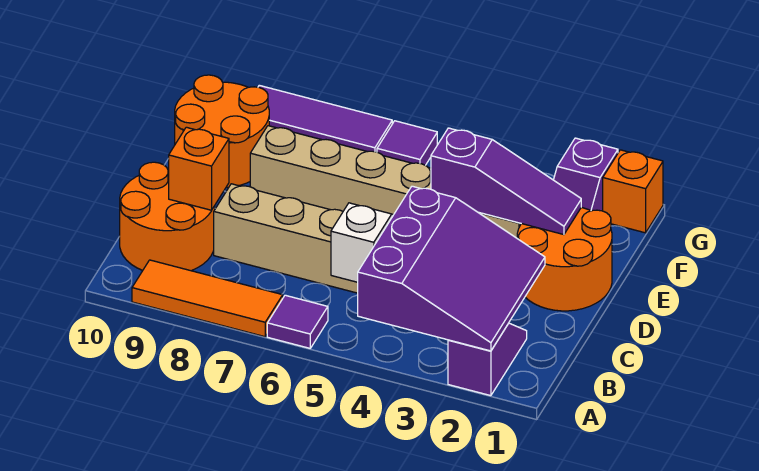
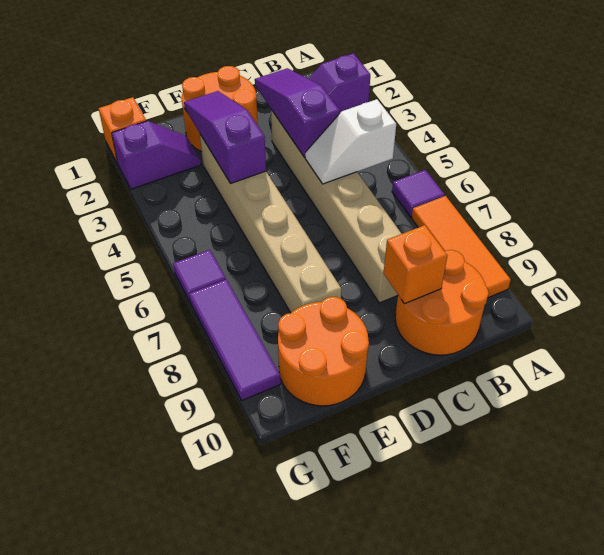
purple 3x3 slope [358,186,545,351] -> purple 1x3 slope [255,68,340,157]

